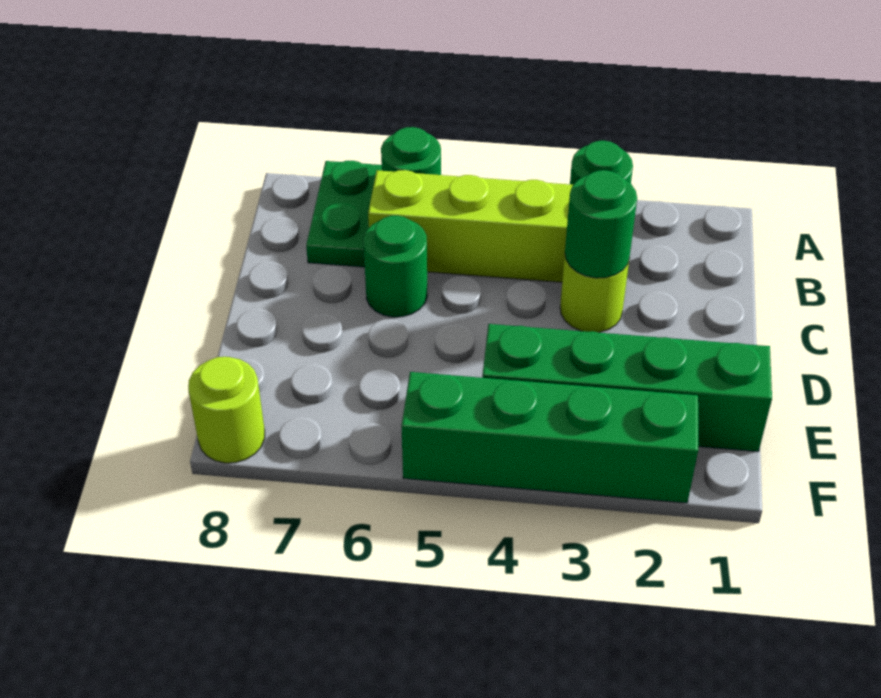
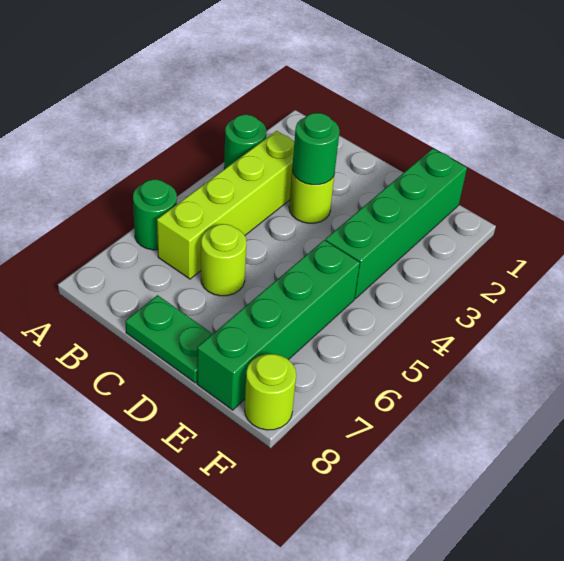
green 1x2 plate [306,161,382,267] -> green 1x2 plate moved to [125,295,212,383]
green 1x1 round brick [363,216,427,317] -> lime 1x1 round brick [201,224,246,296]
green 1x4 brick [401,372,698,503] -> green 1x4 brick moved to [197,240,360,410]

